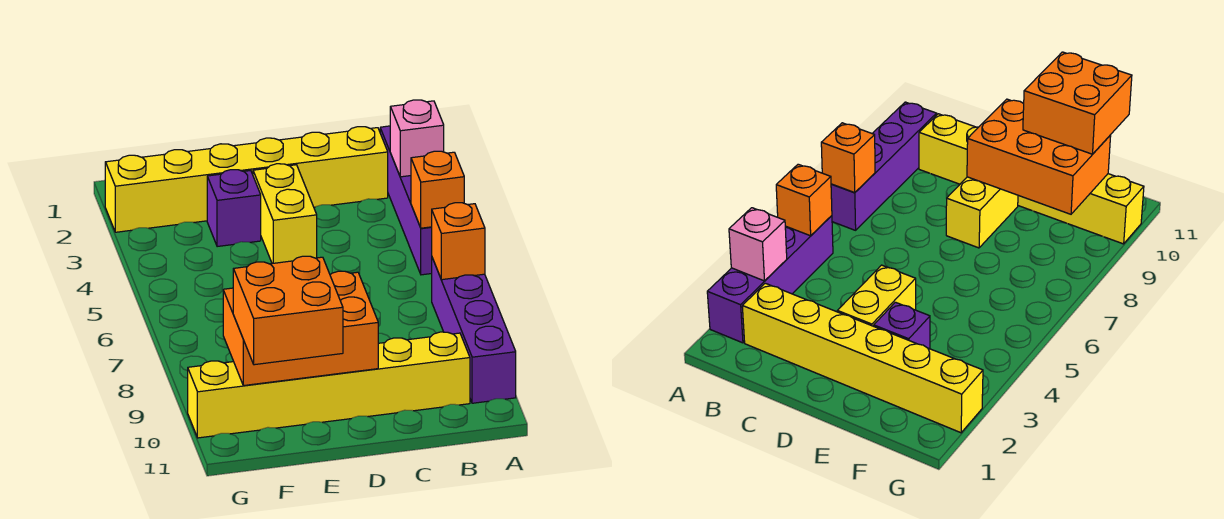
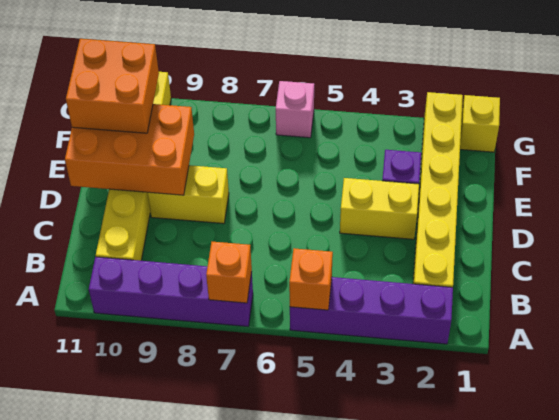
pink 1x1 brick [390,100,444,177] -> pink 1x1 brick moved to [276,81,314,138]
orange 2x3 brick [223,271,378,386] -> orange 2x3 brick turned to [65,104,194,195]
none -> yellow 1x1 brick [460,95,500,152]

